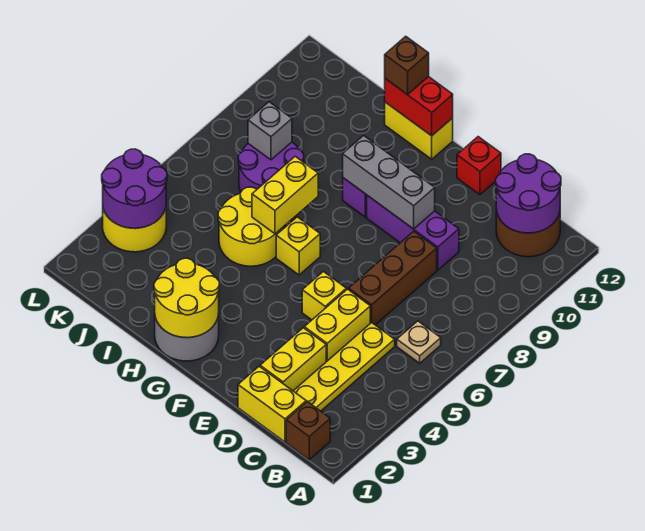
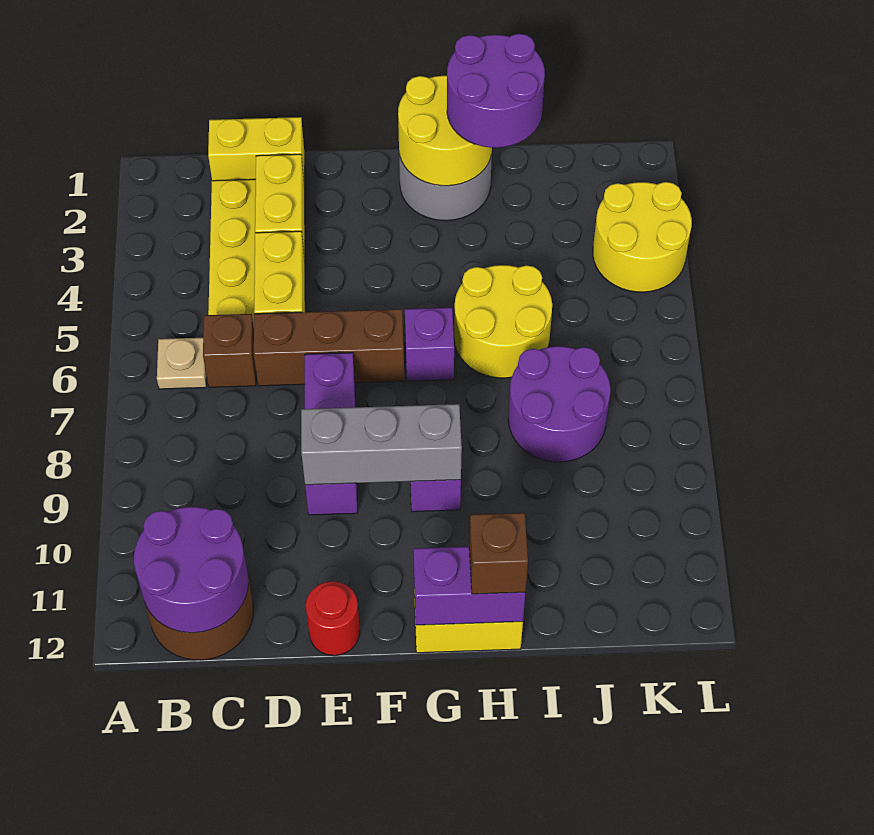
brown 1x1 brick [286,402,330,460] -> brown 1x1 brick moved to [203,314,256,387]
brown 1x3 brick [349,231,437,325] -> brown 1x3 brick turned to [254,309,404,386]
purple 1x3 brick [367,195,459,270] -> purple 1x3 brick turned to [305,353,358,515]
yellow 1x1 brick [302,272,346,320] -> none
red 1x1 brick [457,137,501,195] -> red 1x1 round brick [306,581,360,656]
yellow 1x1 brick [276,217,320,275] -> purple 1x1 brick [405,308,454,381]
red 1x2 brick [385,77,453,136] -> purple 1x2 brick [414,547,525,625]
yellow 1x2 brick [252,156,318,234] -> none
grey 1x1 brick [248,102,292,160] -> none
purple 2x2 round brick [102,149,167,228] -> purple 2x2 round brick moved to [447,34,545,148]

